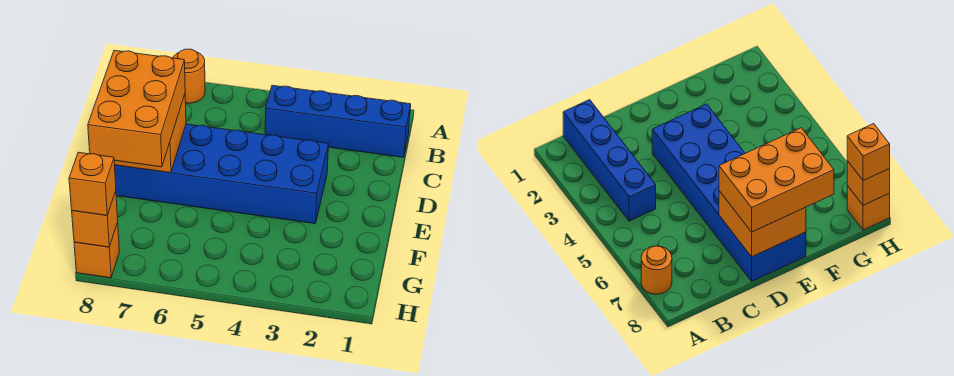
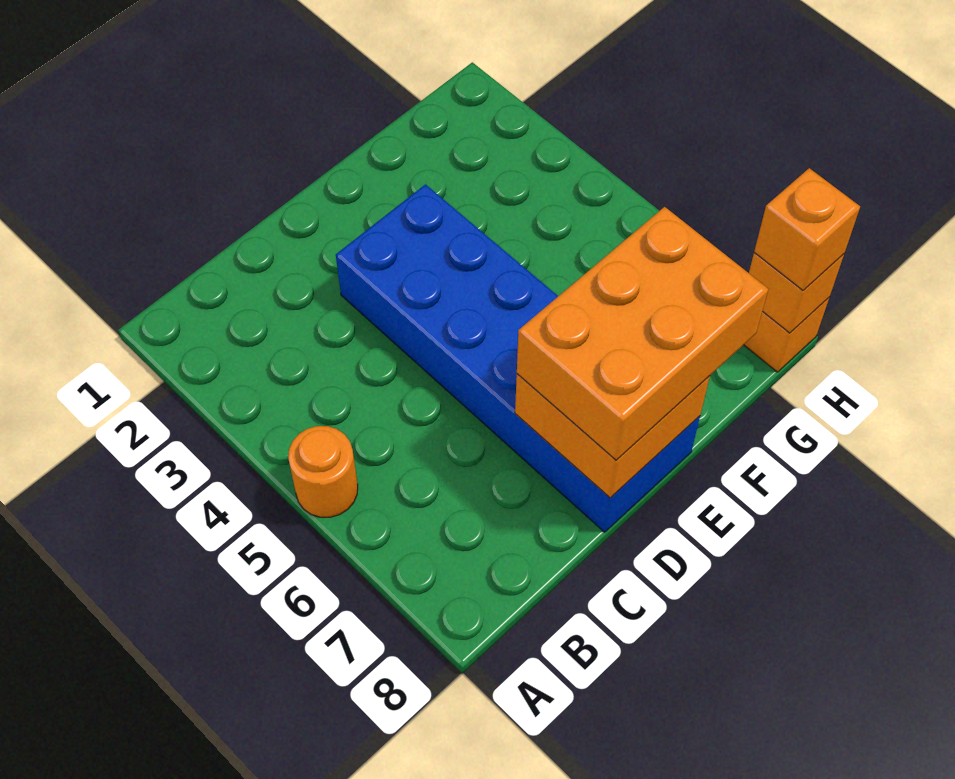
orange 1x1 round brick [173,49,205,103] -> orange 1x1 round brick moved to [288,426,358,517]
blue 1x4 brick [265,85,411,157] -> none

